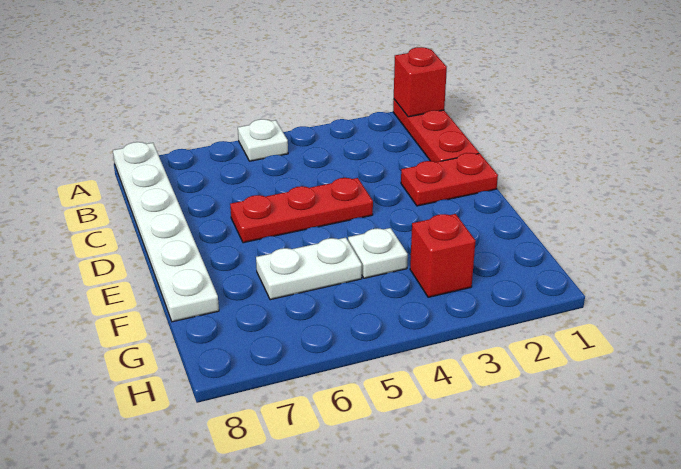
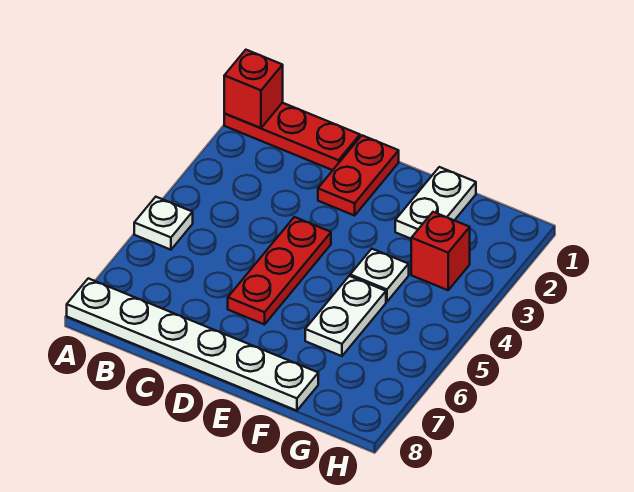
none -> white 1x2 plate [395,167,476,239]

